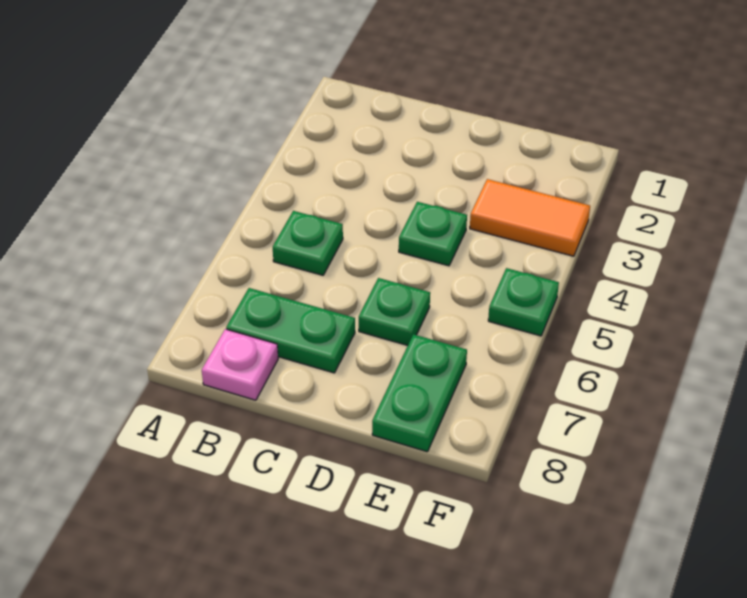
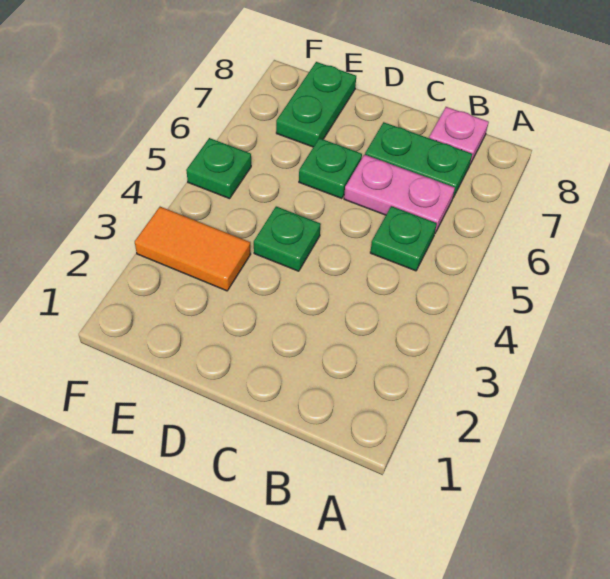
none -> pink 1x2 plate [344,155,455,233]

